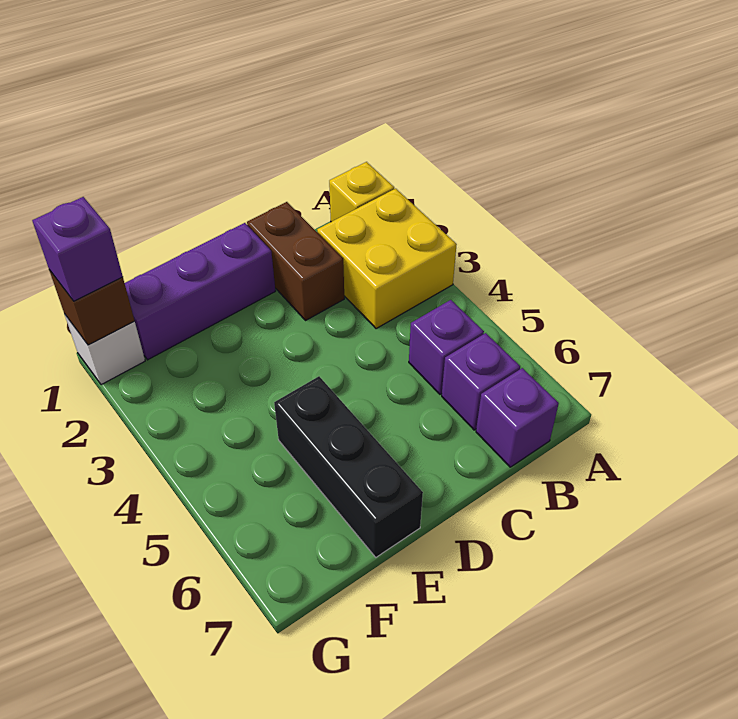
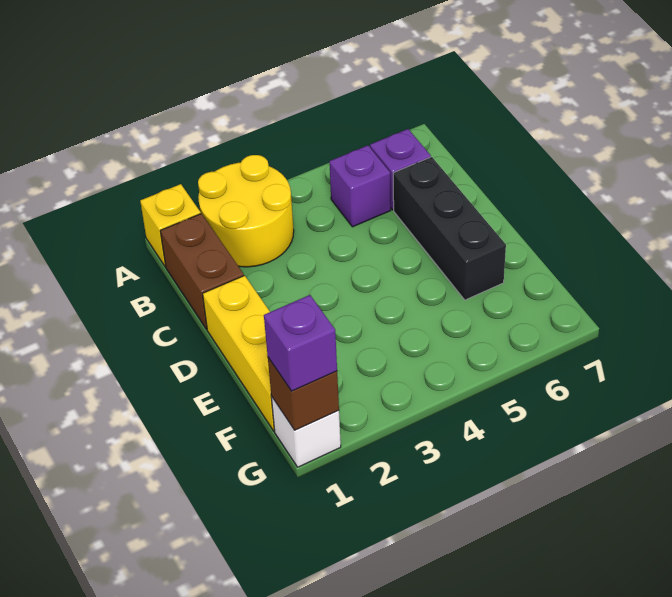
yellow 2x2 brick [317,189,457,329] -> yellow 2x2 round brick [198,155,294,267]
purple 1x1 brick [476,368,559,467] -> none
brown 1x2 brick [247,202,344,321] -> brown 1x2 brick turned to [160,214,244,329]
purple 1x3 brick [125,223,275,360] -> yellow 1x3 brick [203,276,275,431]
black 1x3 brick [274,376,423,557] -> black 1x3 brick turned to [393,157,506,300]

